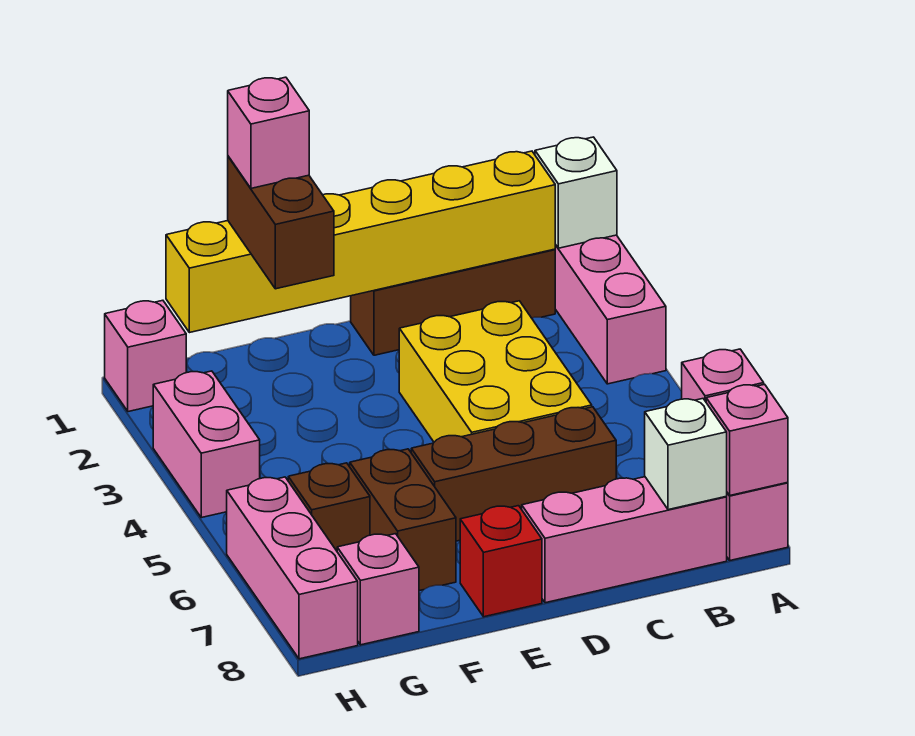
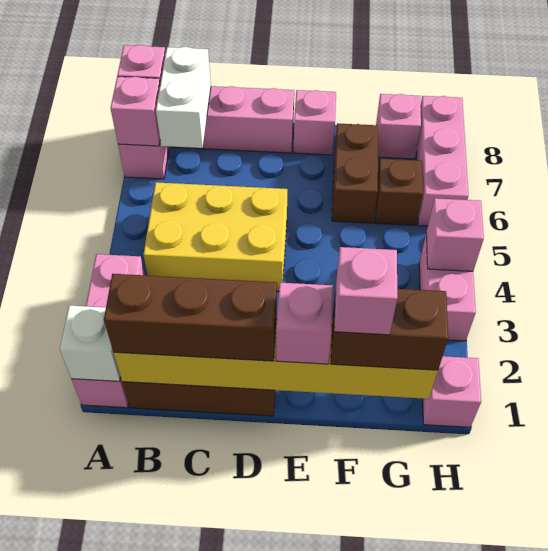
white 1x1 brick [645,399,727,510] -> white 1x2 brick [156,47,211,148]
yellow 2x3 brick [399,301,592,442] -> yellow 2x3 brick turned to [143,182,287,291]
brown 1x3 brick [411,407,616,541] -> brown 1x3 brick moved to [104,274,277,361]
none -> pink 1x1 brick [276,282,333,364]
red 1x1 brick [460,506,542,617] -> pink 1x1 brick [293,90,336,155]
brown 1x2 brick [228,156,334,289] -> brown 1x2 brick turned to [331,289,448,370]
none -> pink 1x1 brick [426,198,484,271]

